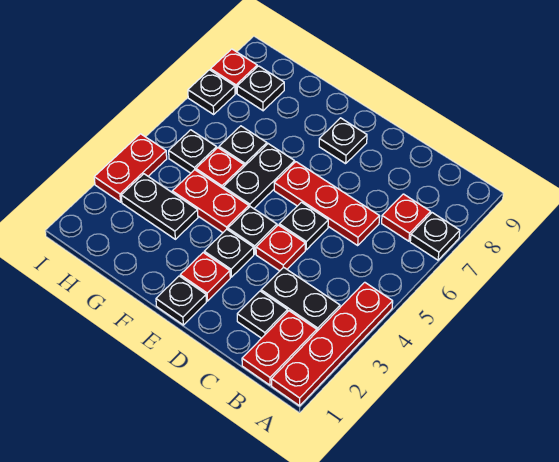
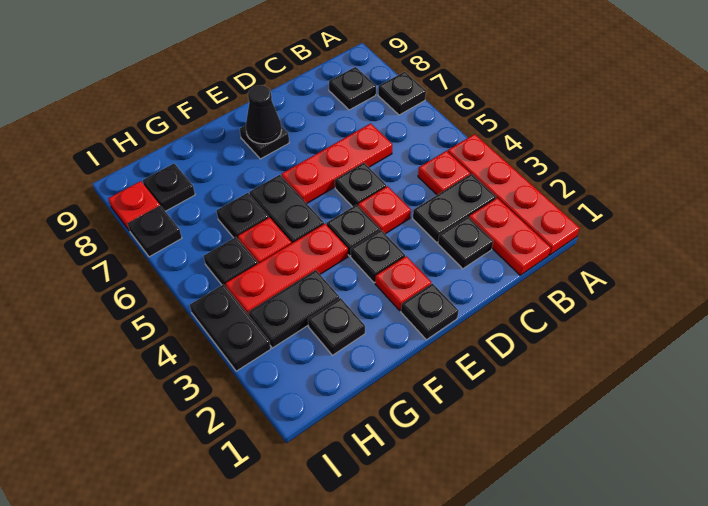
red 1x1 plate [382,194,431,241] -> red 1x1 plate moved to [418,151,470,195]
none -> black 1x1 plate [329,67,376,110]
none -> black 1x1 cone [246,85,282,144]
red 1x2 plate [172,170,249,233] -> red 1x3 plate [226,224,348,315]
none -> black 1x1 plate [308,298,365,355]
red 1x2 plate [94,134,167,202] -> black 1x2 plate [190,284,271,371]

